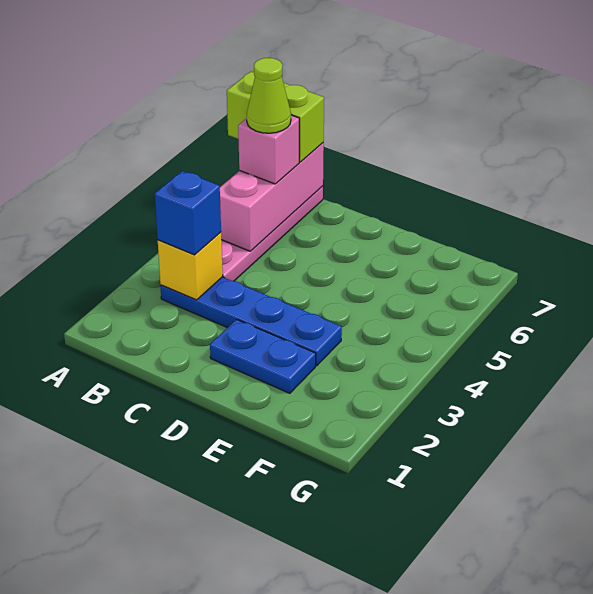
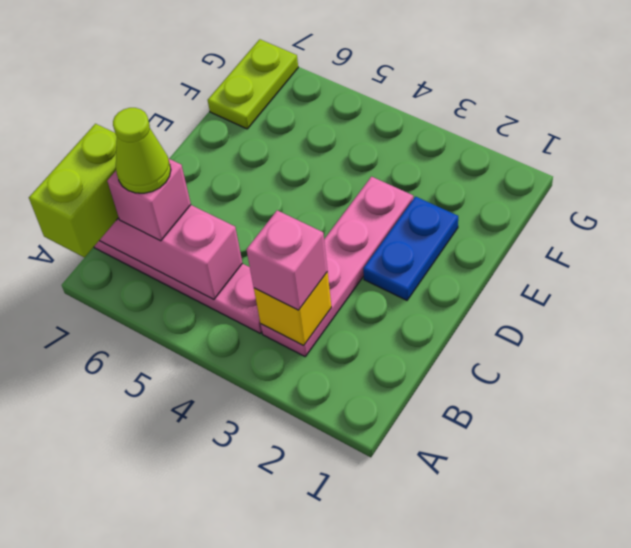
blue 1x4 plate [160,277,342,366] -> pink 1x4 plate [261,177,413,356]
blue 1x1 brick [155,171,221,255] -> pink 1x1 brick [246,210,327,310]
none -> lime 1x2 plate [208,39,298,129]

